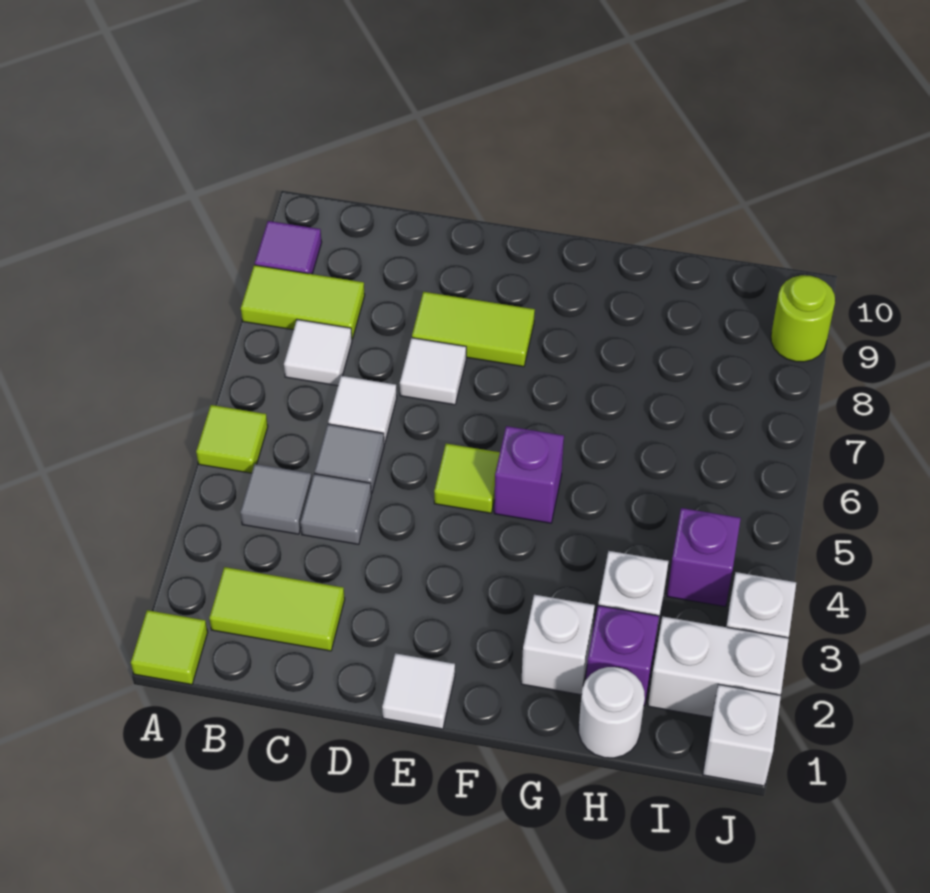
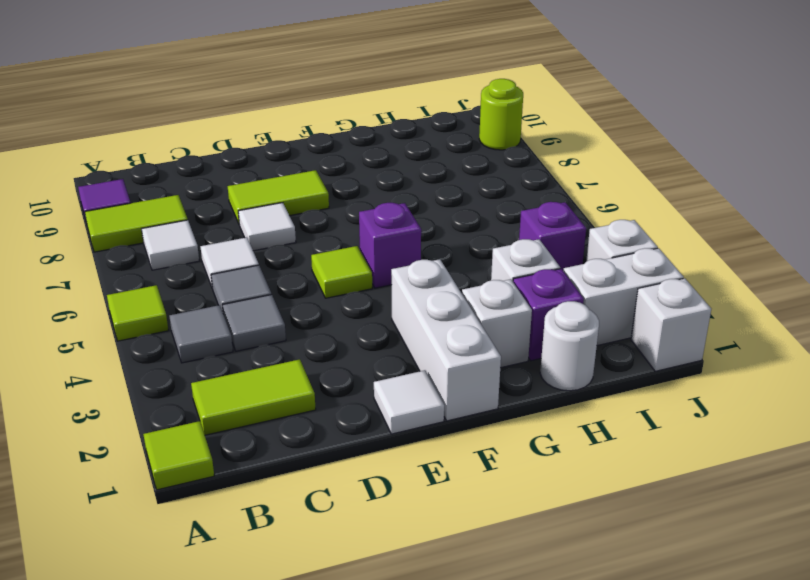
none -> white 1x3 brick [391,259,501,421]

